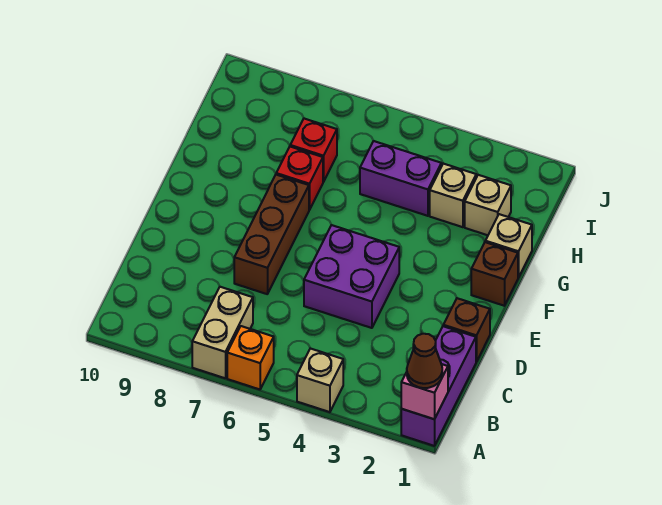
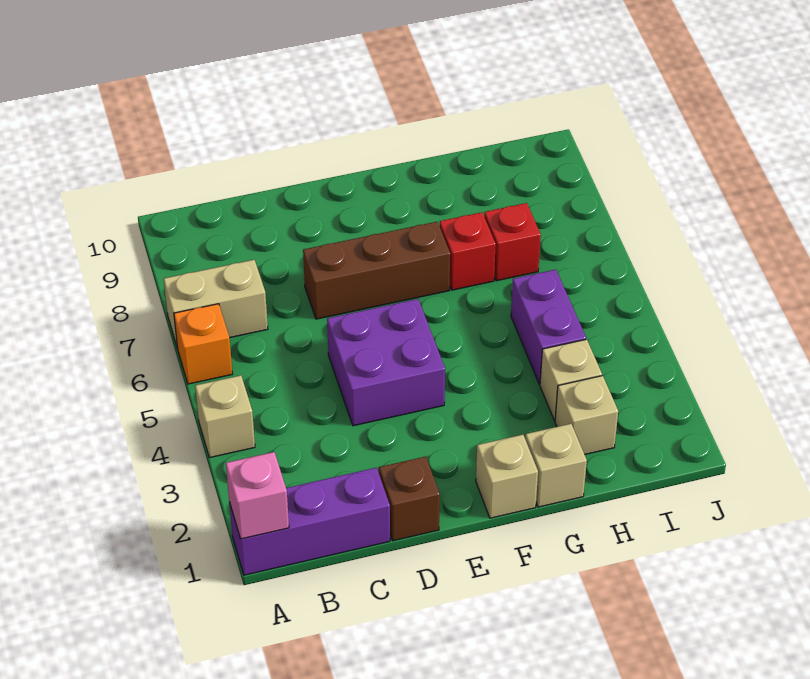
brown 1x1 cone [407,334,442,388] -> none
brown 1x1 brick [471,242,518,306] -> tan 1x1 brick [476,435,538,518]

